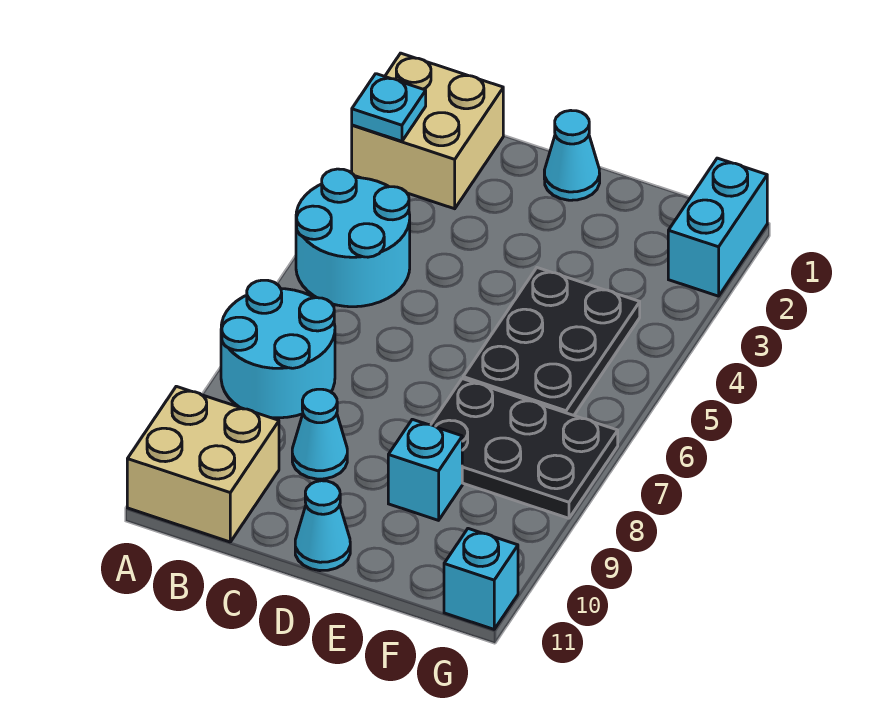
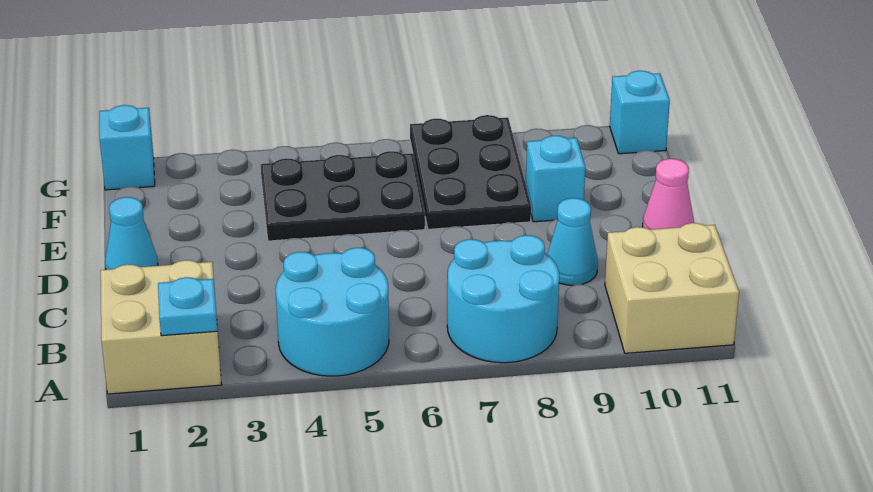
cyan 1x1 cone [295,481,350,571] -> pink 1x1 cone [643,159,694,229]
cyan 1x2 brick [668,158,767,296] -> cyan 1x1 brick [99,105,155,190]

